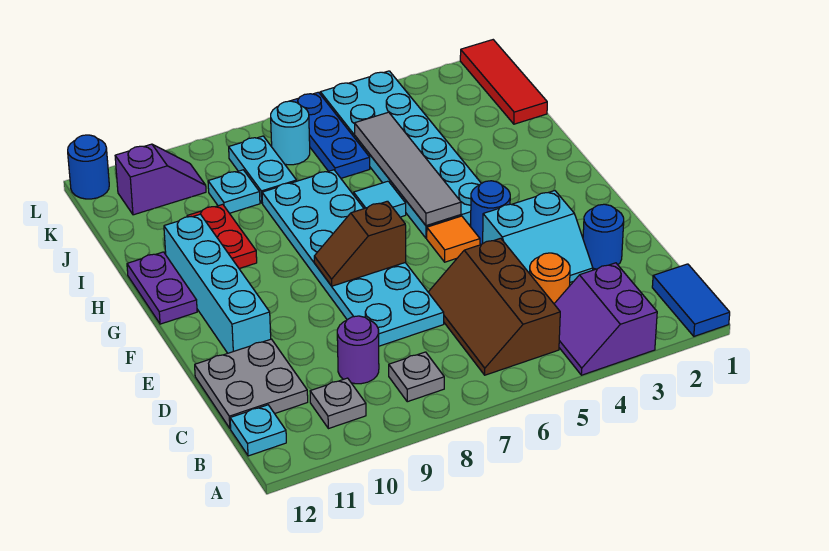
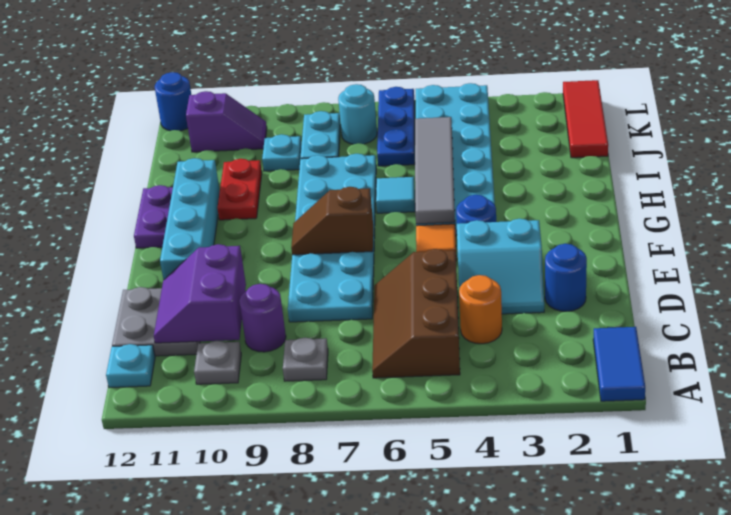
purple 2x2 slope [554,263,657,375] -> purple 2x2 slope moved to [154,244,246,343]

